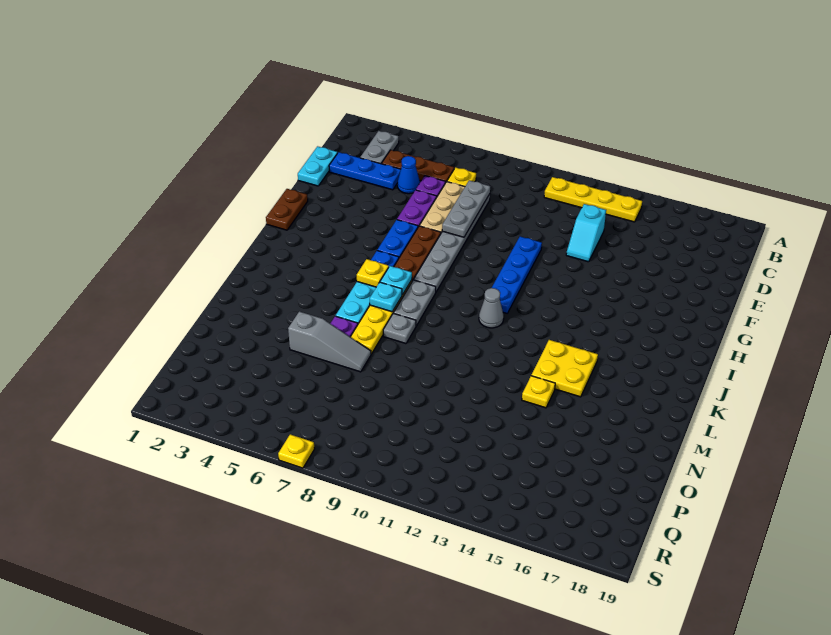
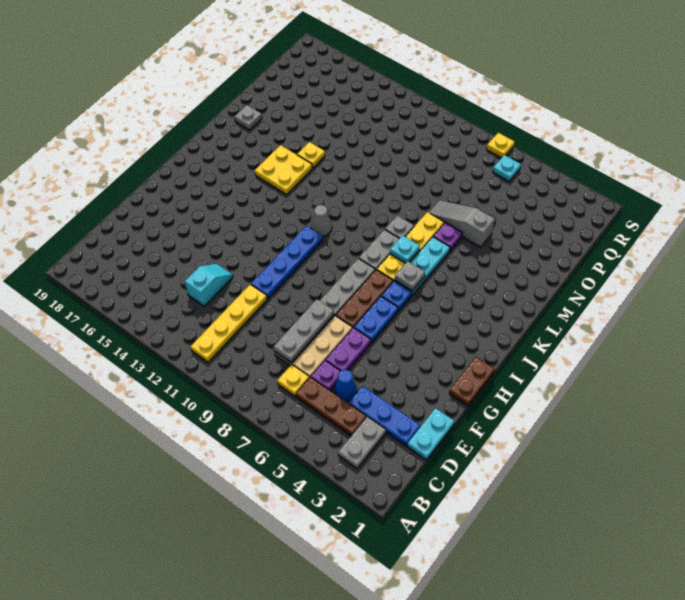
yellow 1x4 plate [544,177,642,222] -> yellow 1x4 plate turned to [191,284,267,362]
yellow 1x1 plate [357,259,389,287] -> grey 1x1 plate [395,261,425,291]
cyan 1x1 plate [380,266,412,295] -> cyan 1x1 plate moved to [493,155,521,181]
none -> grey 1x1 plate [234,105,262,130]

